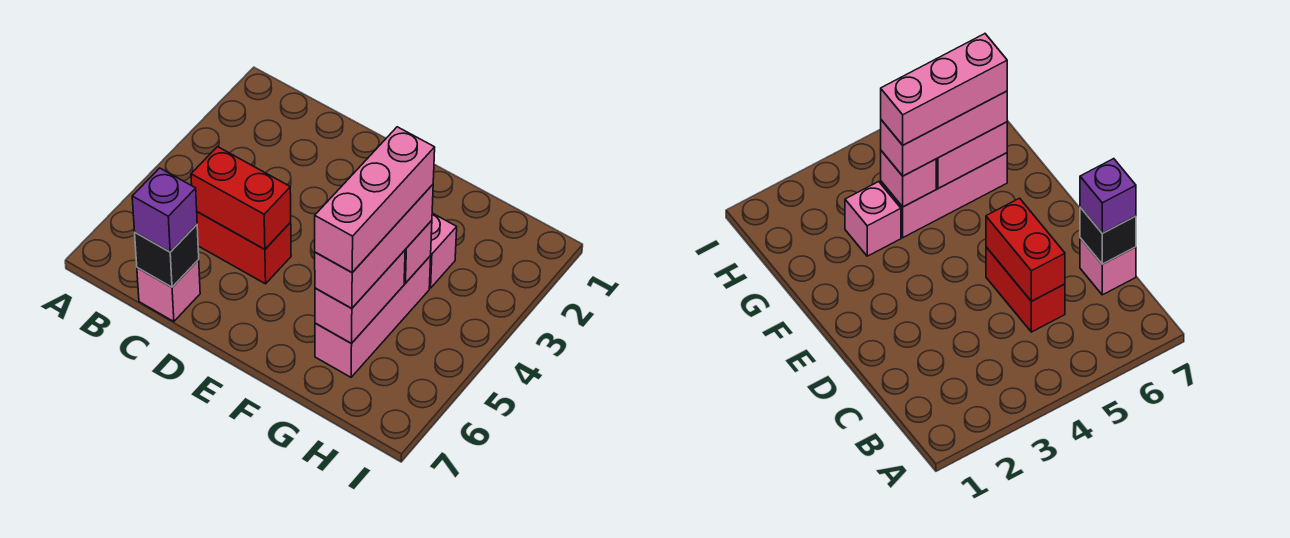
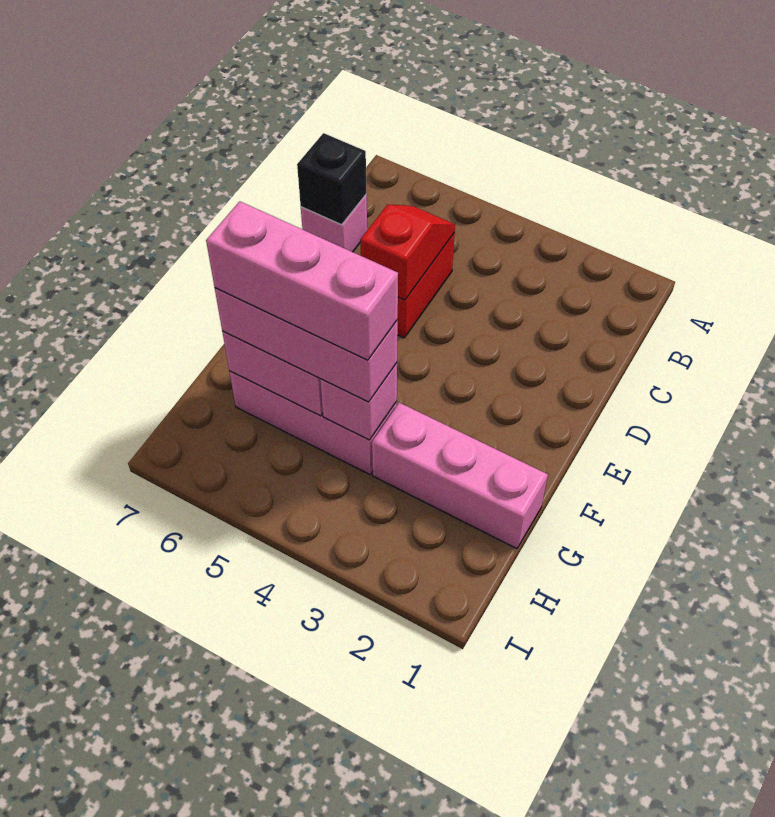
red 1x2 brick [191,147,291,249] -> red 1x2 slope [360,205,455,300]
purple 1x1 brick [132,168,197,252] -> none
pink 1x1 brick [429,213,457,288] -> pink 1x3 brick [372,403,548,549]

